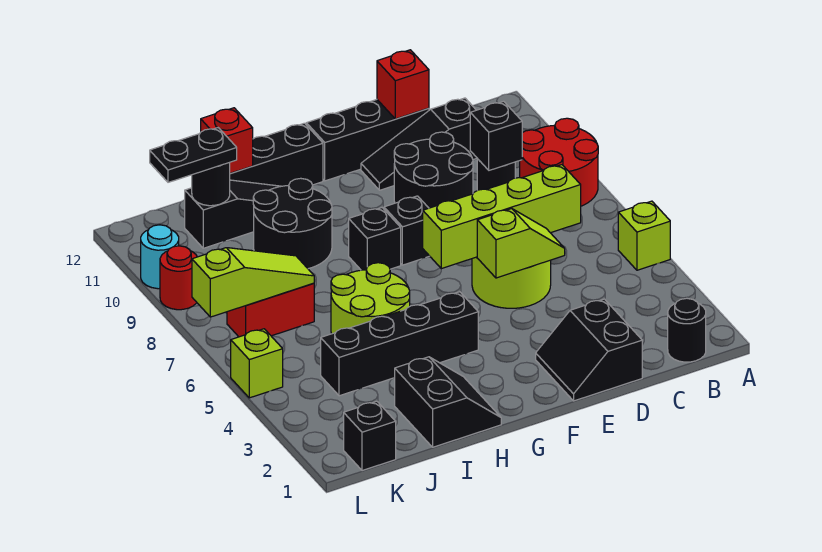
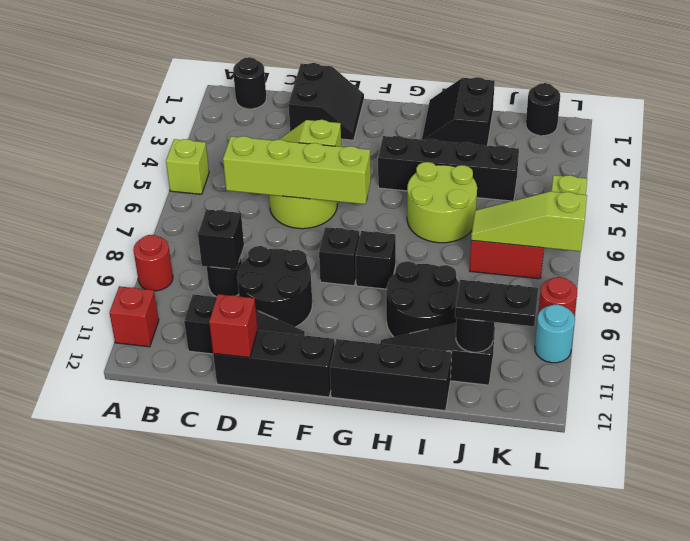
red 2x2 round brick [520,118,598,206] -> red 1x1 round brick [133,235,173,291]
red 1x1 brick [201,108,253,173] -> red 1x1 brick moved to [109,286,159,347]
black 1x1 brick [344,401,396,471] -> black 1x1 round brick [526,83,560,136]

